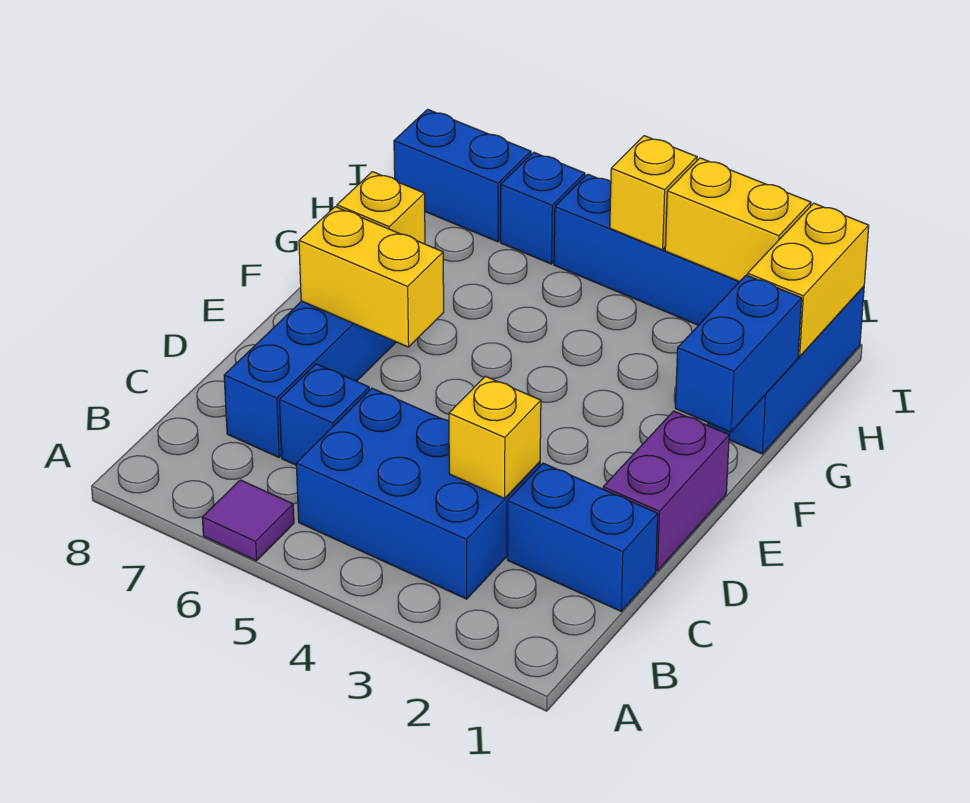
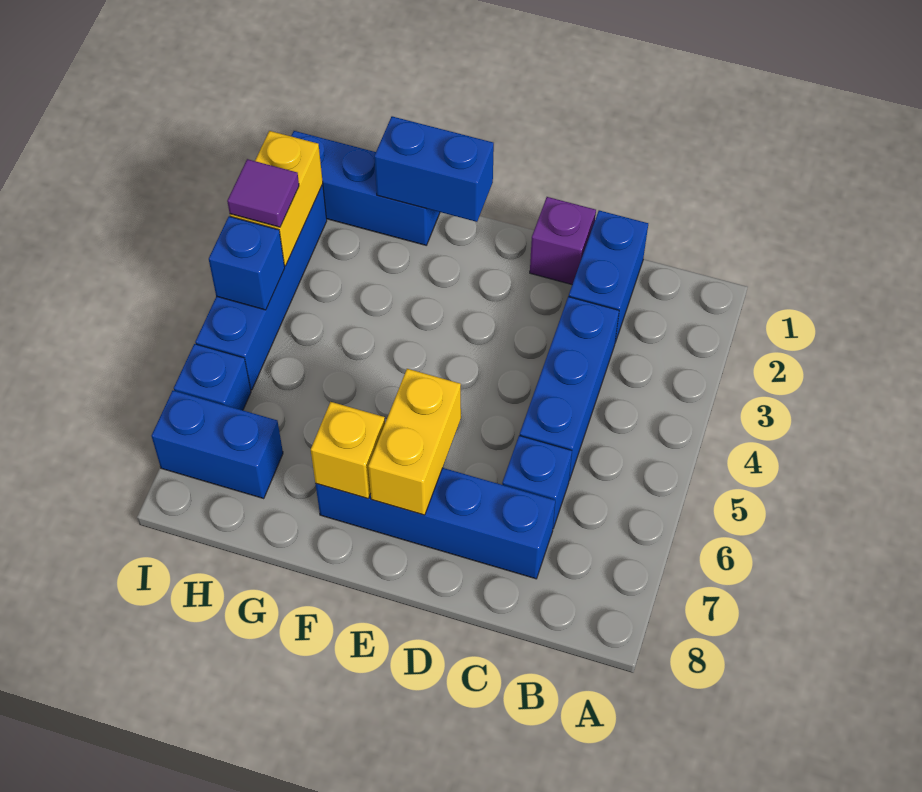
purple 1x1 tile [202,480,294,561] -> purple 1x1 tile moved to [227,159,299,227]
blue 2x3 brick [296,388,540,599] -> blue 1x3 brick [520,297,619,480]
yellow 1x1 brick [449,376,541,499] -> none
purple 1x2 brick [603,411,729,571] -> purple 1x1 brick [530,197,596,284]
yellow 1x2 brick [748,203,869,356] -> none
yellow 1x1 brick [610,136,697,250] -> blue 1x1 brick [209,216,285,310]
blue 1x2 brick [394,109,531,242] -> blue 1x2 brick turned to [152,391,283,499]

